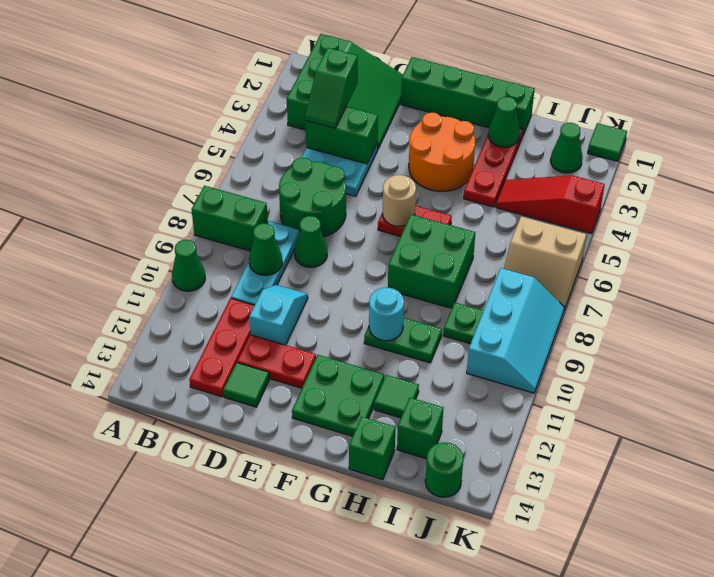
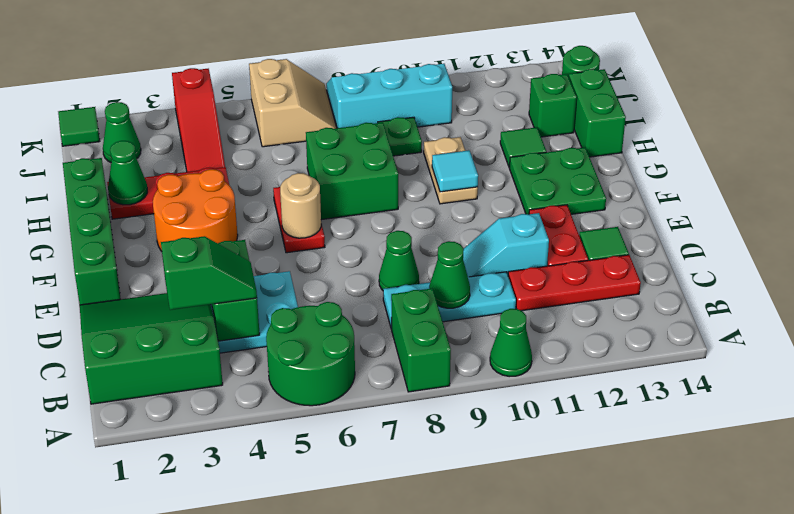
green 2x2 round brick [279,158,346,237] -> green 2x2 round brick moved to [266,302,355,406]
green 1x2 plate [364,318,442,363] -> tan 1x2 plate [424,137,478,204]
cyan 1x1 round brick [369,288,404,341] -> cyan 1x1 tile [432,150,478,192]
green 1x1 brick [349,416,395,479] -> green 1x2 brick [569,69,626,157]

